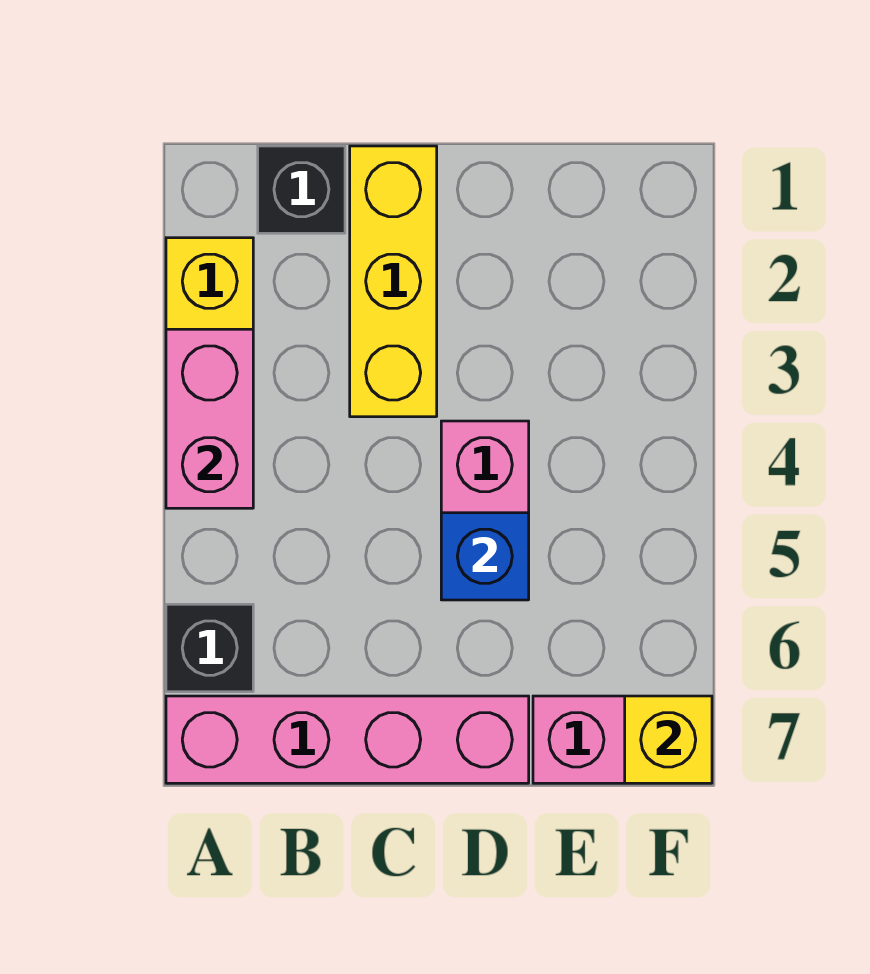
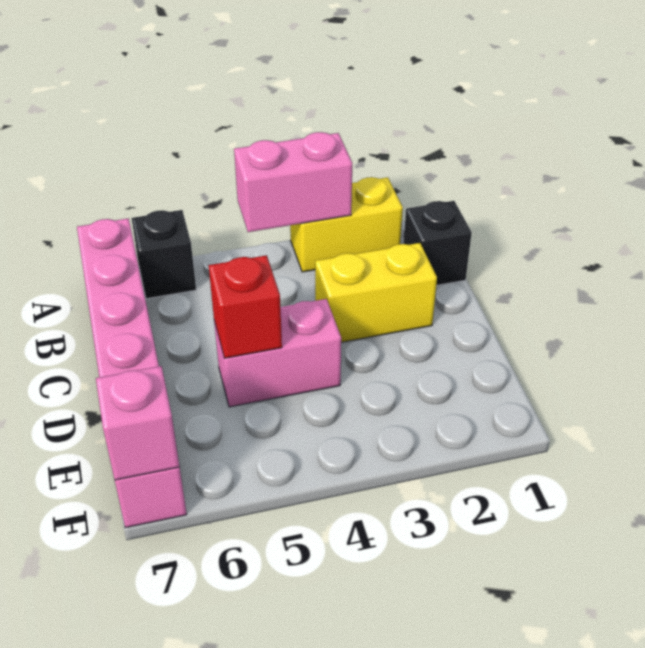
yellow 1x3 brick [350,146,437,417] -> yellow 1x2 brick [315,243,437,342]
blue 1x1 brick [441,513,529,600] -> red 1x1 brick [209,255,282,358]
yellow 1x1 brick [625,696,712,783] -> pink 1x1 brick [96,366,179,480]

